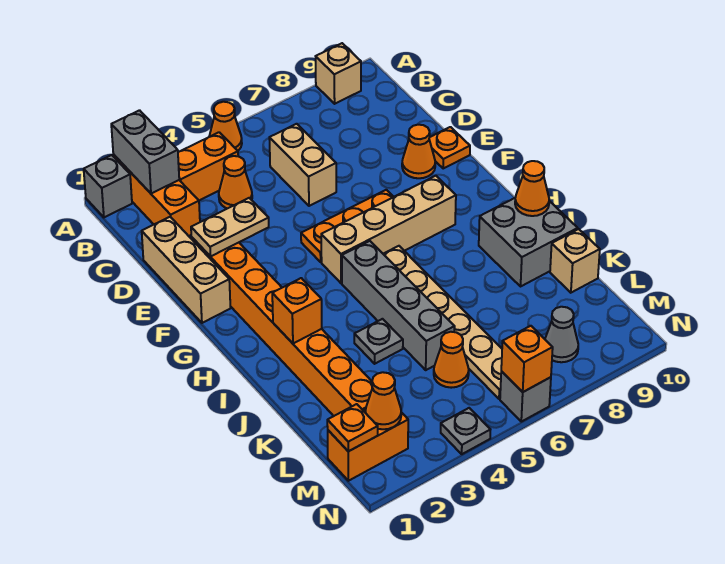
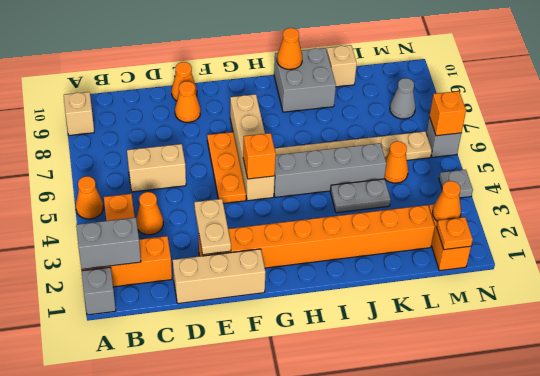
orange 1x1 plate [429,127,470,168] -> orange 1x1 cone [172,62,197,101]
orange 1x1 brick [272,278,322,344] -> orange 1x1 brick moved to [243,133,276,179]
grey 1x1 plate [354,319,403,364] -> grey 1x2 plate [330,179,391,213]

